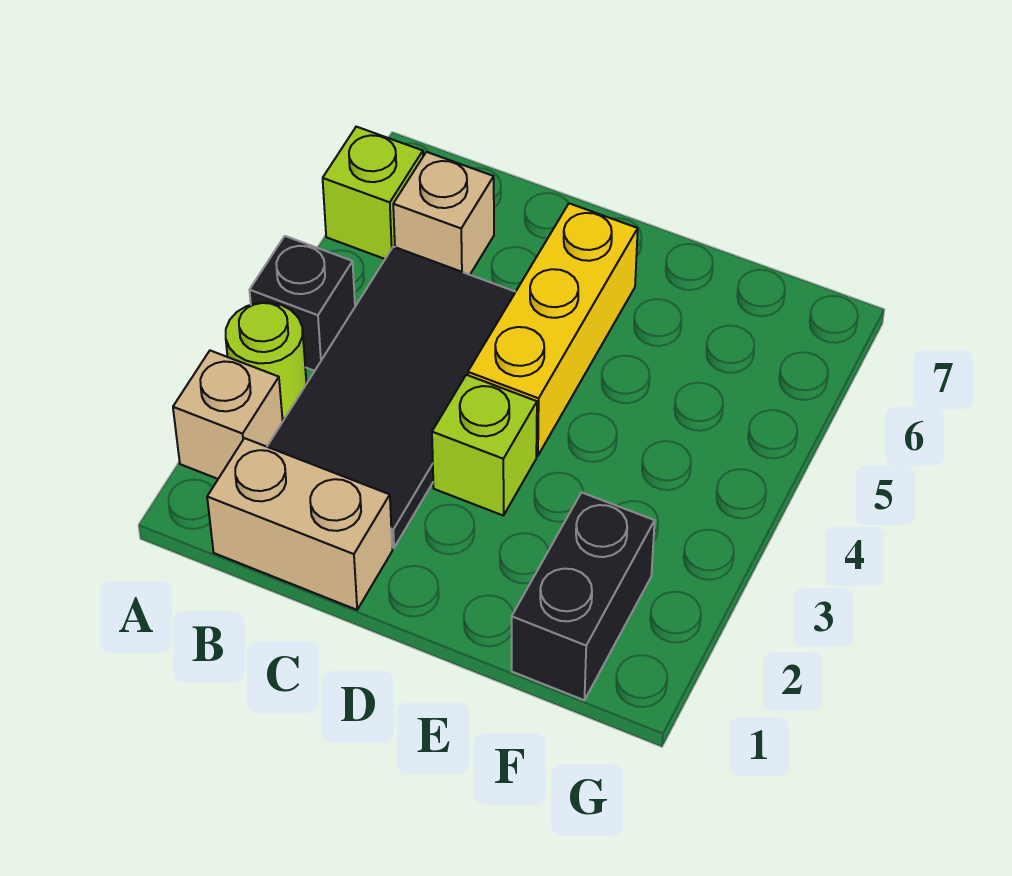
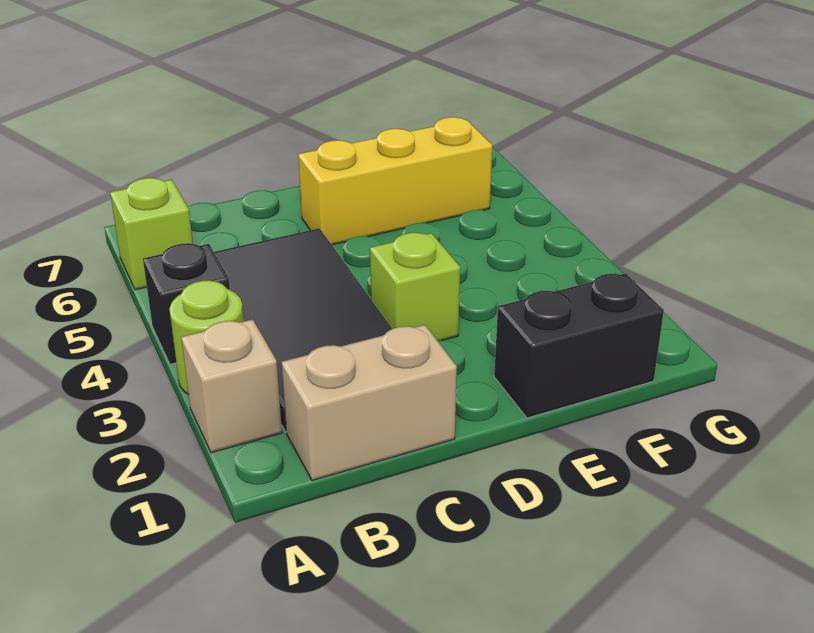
tan 1x1 brick [393,152,494,275] -> none
yellow 1x3 brick [468,203,638,456] -> yellow 1x3 brick turned to [298,117,492,245]
black 1x2 brick [512,492,655,700] -> black 1x2 brick turned to [494,273,664,418]

